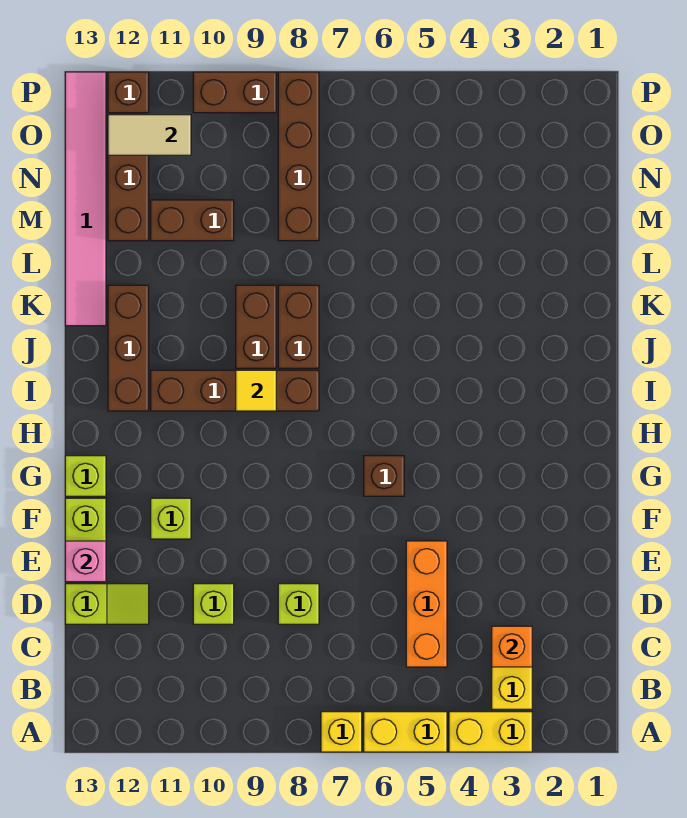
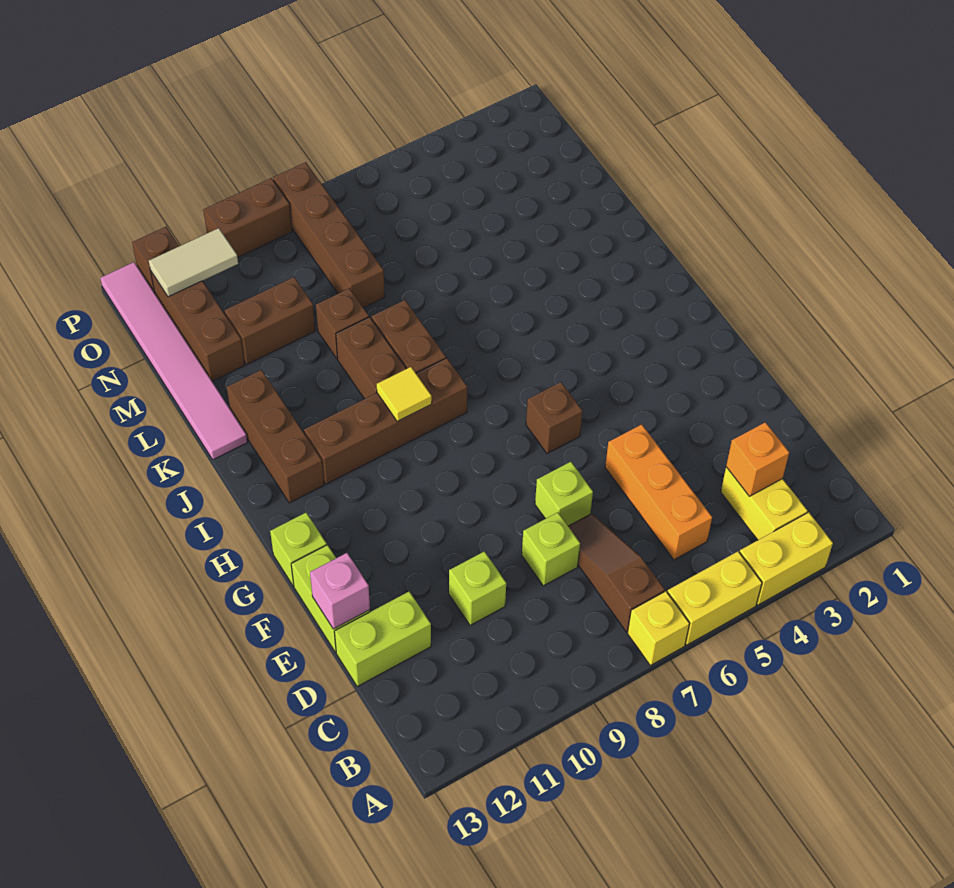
none -> brown 1x3 slope [568,514,665,632]
lime 1x2 slope [65,584,149,624] -> lime 1x2 brick [334,592,431,686]
lime 1x1 brick [151,498,191,539] -> lime 1x1 brick moved to [535,462,593,526]
none -> brown 1x1 brick [316,288,369,359]

